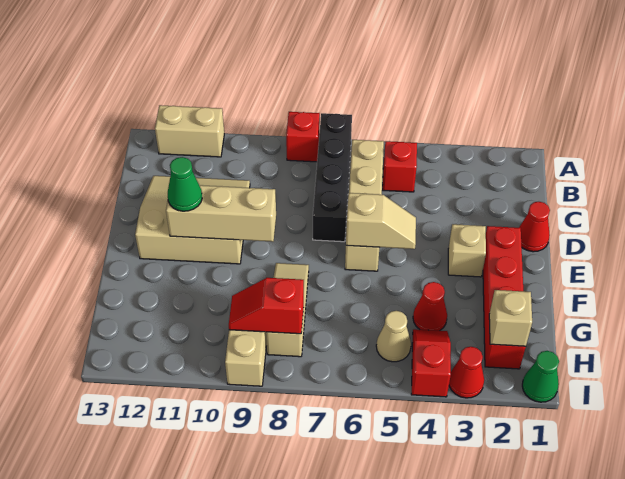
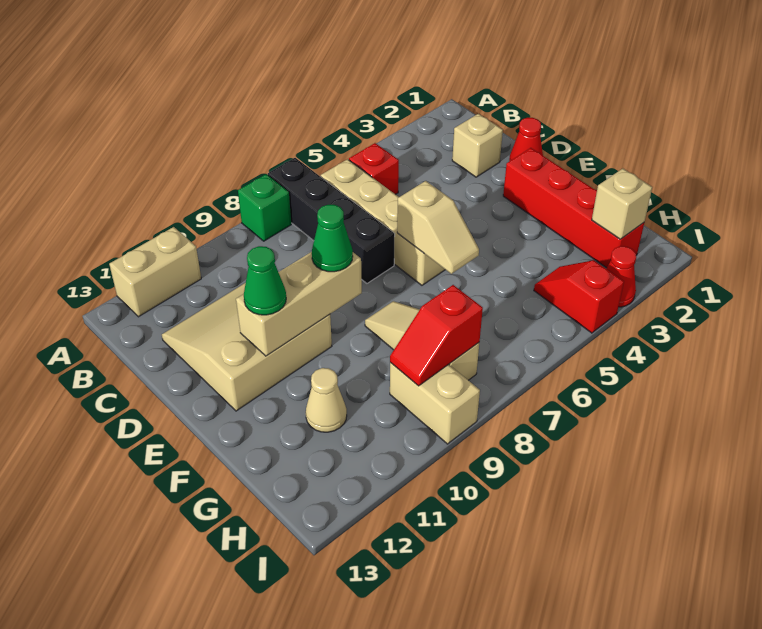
red 1x1 brick [286,112,320,162] -> green 1x1 brick [238,174,291,241]
tan 1x1 brick [448,224,486,277] -> tan 1x1 brick moved to [452,114,503,177]
tan 1x2 slope [346,193,416,249] -> tan 1x2 slope turned to [397,181,479,274]
red 1x1 cone [413,282,447,331] -> none
tan 1x1 cone [376,311,411,362] -> tan 1x1 cone moved to [306,368,347,432]
green 1x1 cone [522,351,559,402] -> green 1x1 cone moved to [312,205,353,272]

